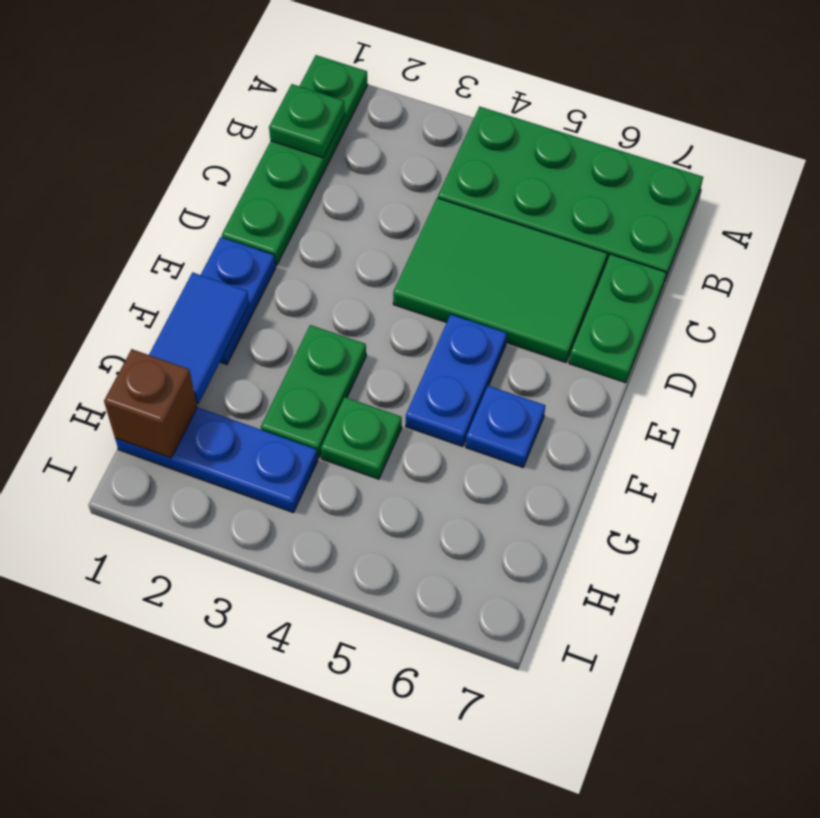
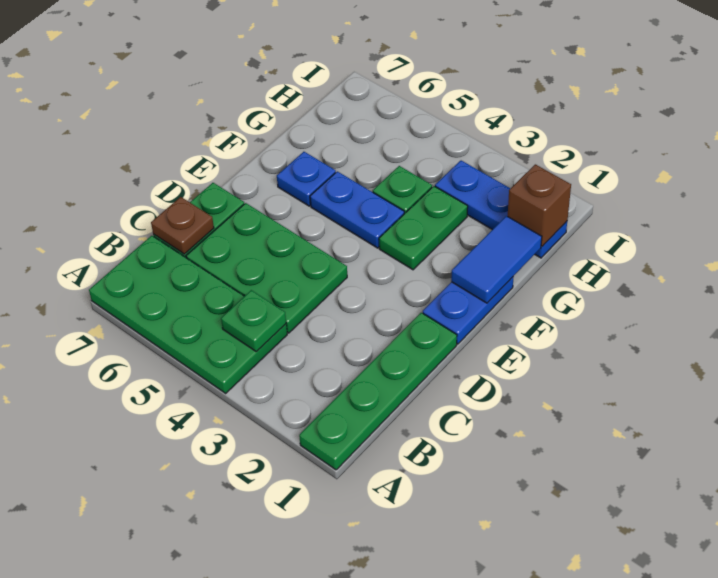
green 1x1 plate [269,84,345,158] -> green 1x1 plate moved to [221,290,286,352]
green 2x3 tile [393,198,607,363] -> green 2x3 plate [186,203,347,333]
none -> brown 1x1 plate [151,197,214,254]
blue 1x2 plate [406,314,507,446] -> blue 1x2 plate turned to [310,171,404,248]

